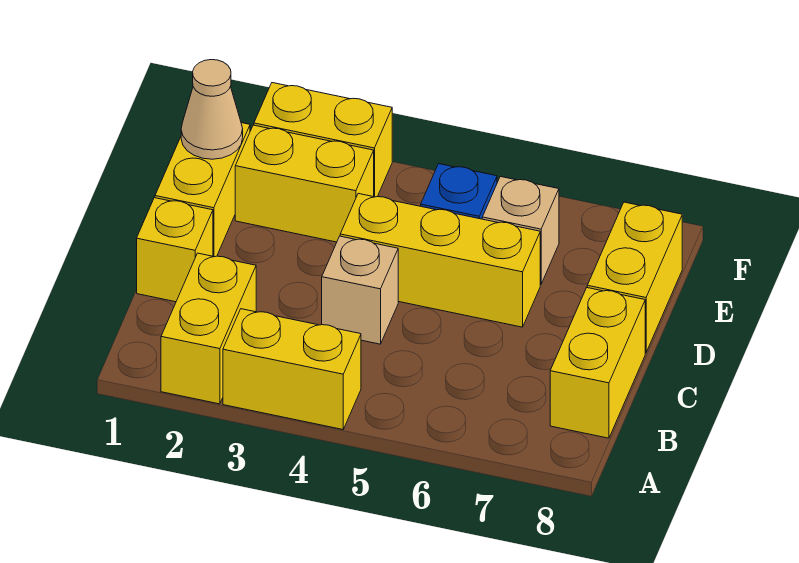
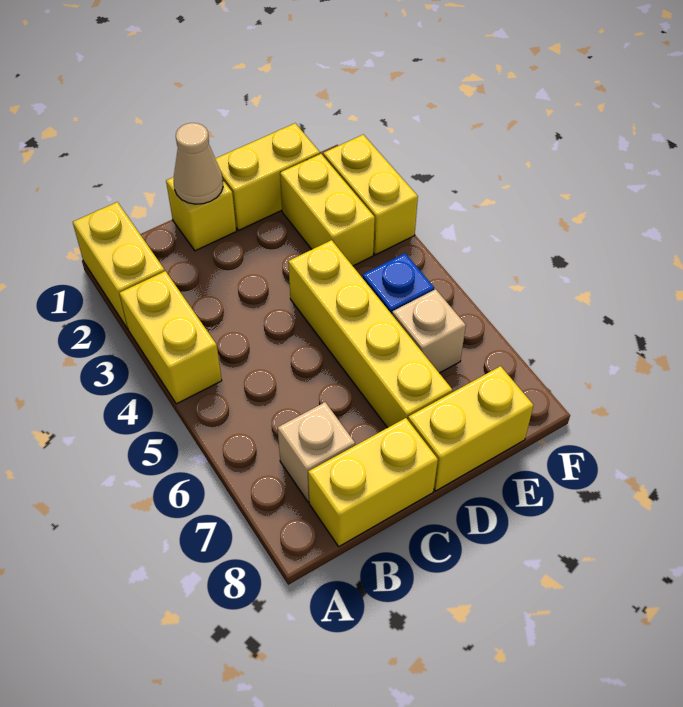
yellow 1x2 brick [161,253,256,404] -> yellow 1x2 brick turned to [73,202,165,329]
tan 1x1 brick [322,236,398,344] -> tan 1x1 brick moved to [278,402,355,502]
yellow 1x3 brick [340,194,540,327] -> yellow 1x4 brick [288,240,452,428]
tan 1x1 cone [181,60,243,159] -> tan 1x1 cone moved to [174,123,223,204]

